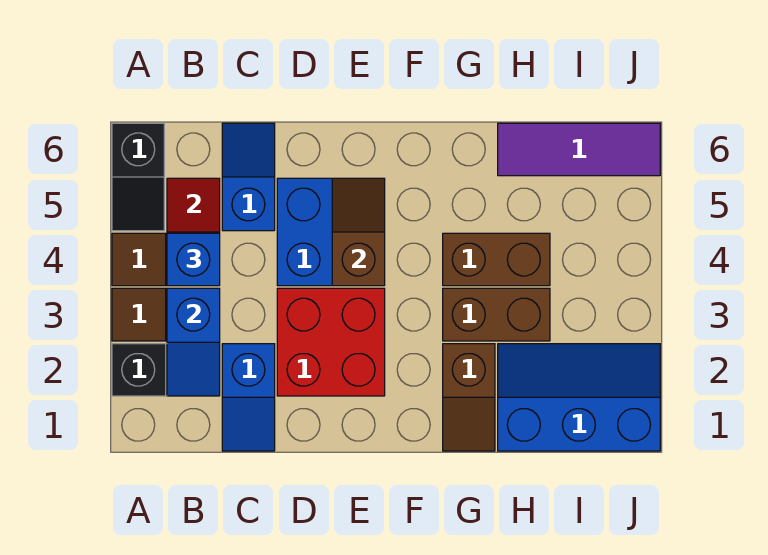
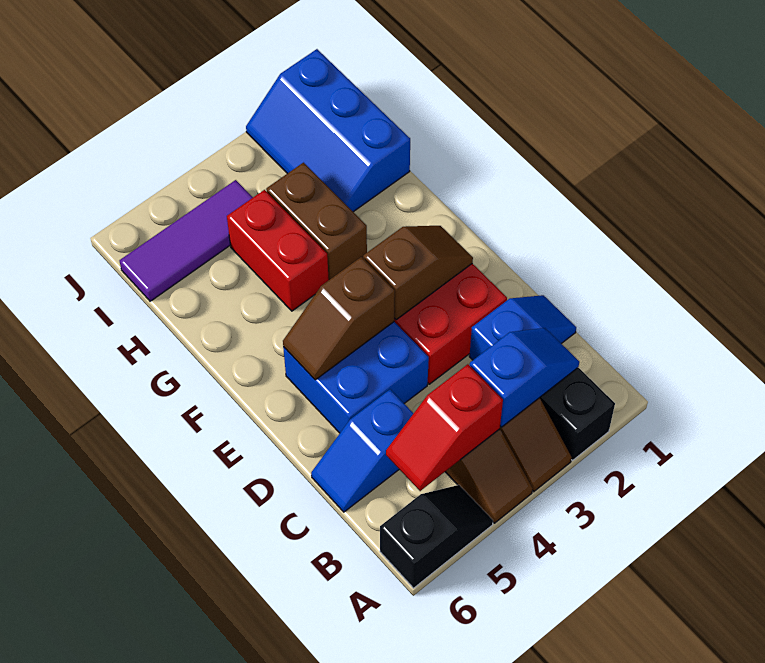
blue 1x1 brick [167,233,220,286] -> none
brown 1x2 slope [443,344,495,451] -> brown 1x2 slope moved to [363,226,473,320]
brown 1x2 brick [443,233,550,286] -> red 1x2 brick [227,190,329,311]
purple 1x3 tile [498,123,660,176] -> purple 1x3 tile turned to [119,180,253,301]

